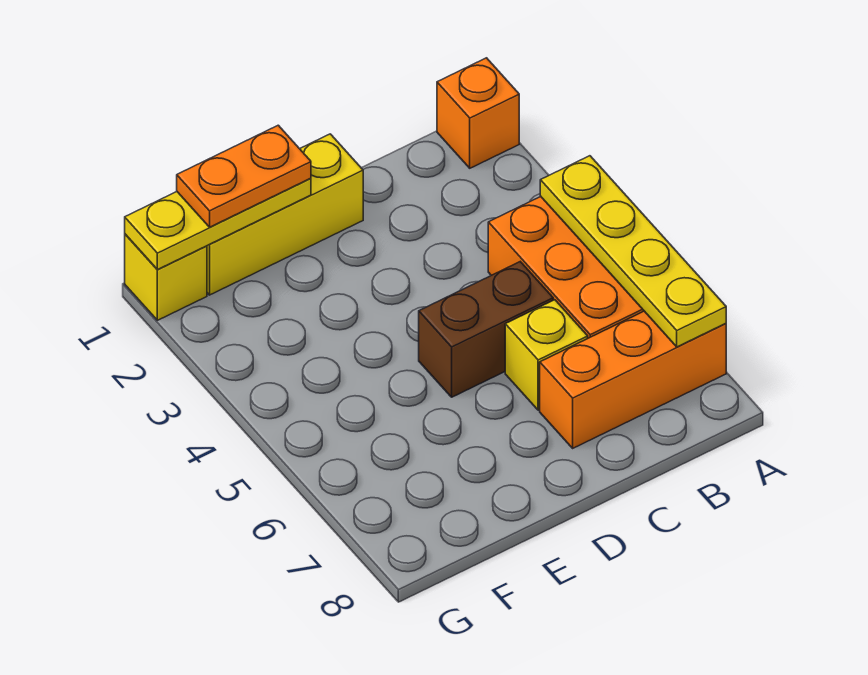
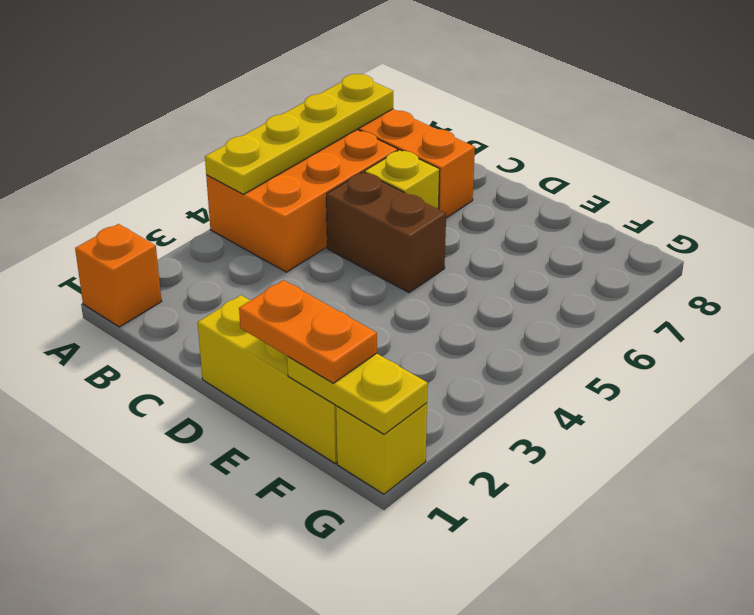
yellow 1x3 plate [125,178,311,270] -> yellow 1x2 plate [287,353,428,434]

